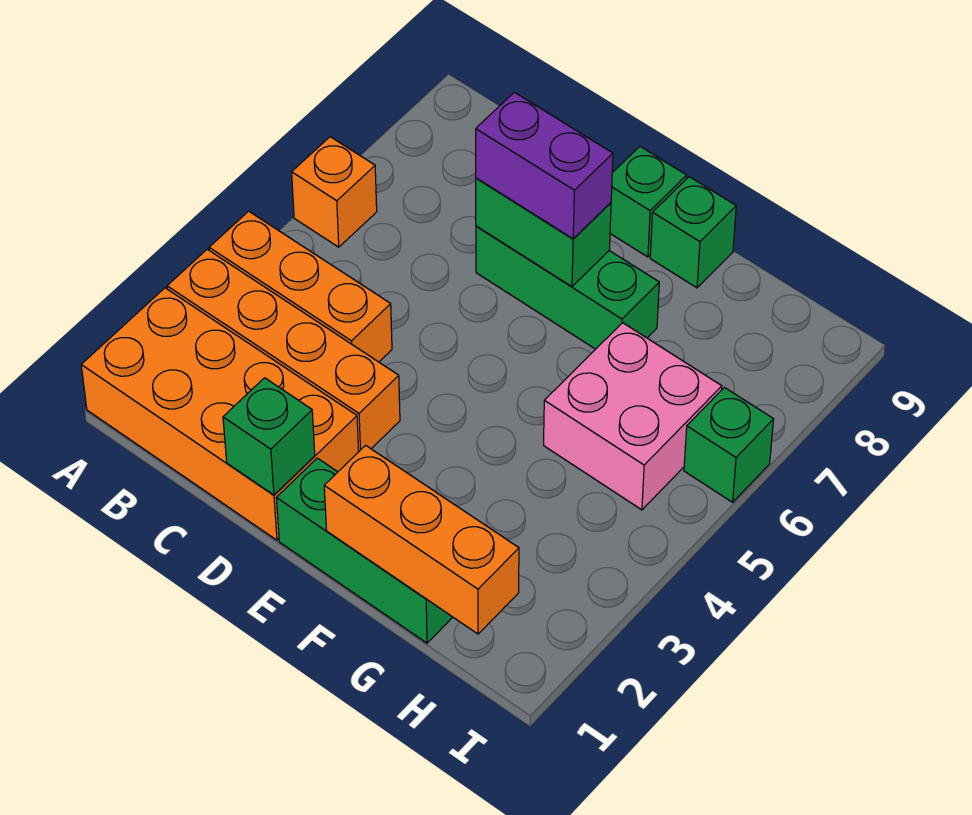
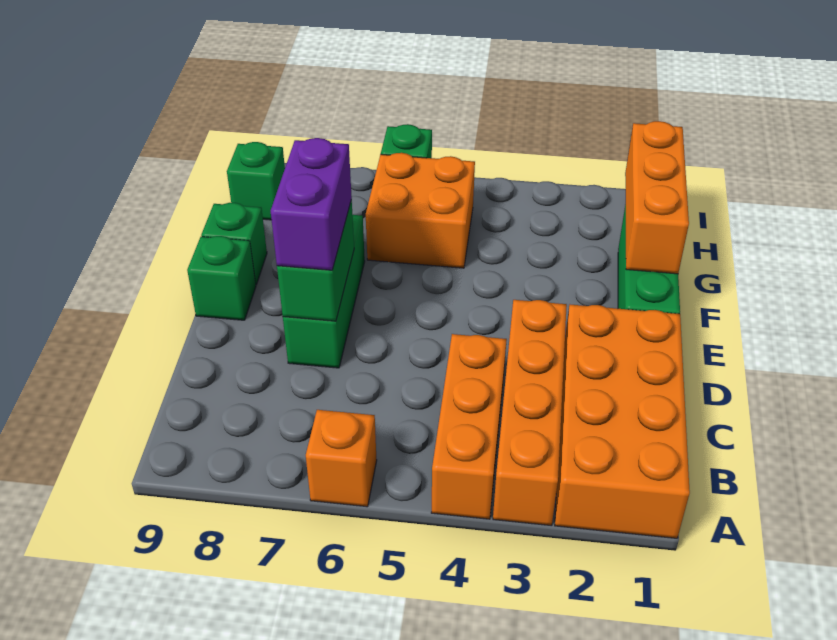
green 1x1 brick [223,378,315,495] -> green 1x1 brick moved to [227,142,285,220]
pink 2x2 brick [544,323,722,510] -> orange 2x2 brick [366,153,475,268]

